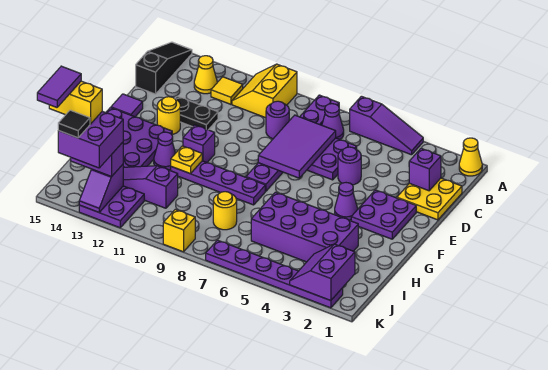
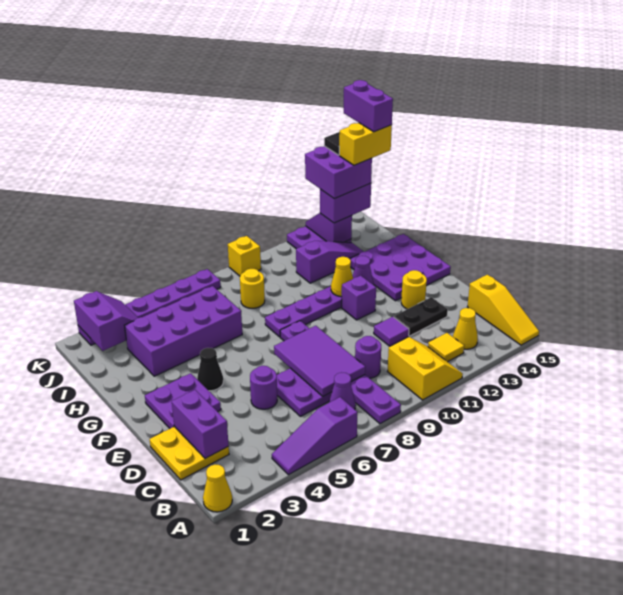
black 1x3 slope [136,42,192,94] -> yellow 1x3 slope [468,275,539,345]
purple 1x1 brick [409,148,441,191] -> purple 1x2 brick [172,390,229,458]
purple 1x1 tile [111,94,143,117] -> purple 1x1 tile moved to [374,317,409,346]
purple 1x1 cone [335,183,358,220] -> black 1x1 cone [197,348,223,391]
yellow 1x1 plate [171,146,202,174] -> yellow 1x1 cone [331,257,353,297]
purple 1x2 tile [37,66,81,107] -> purple 1x2 brick [344,80,393,132]

